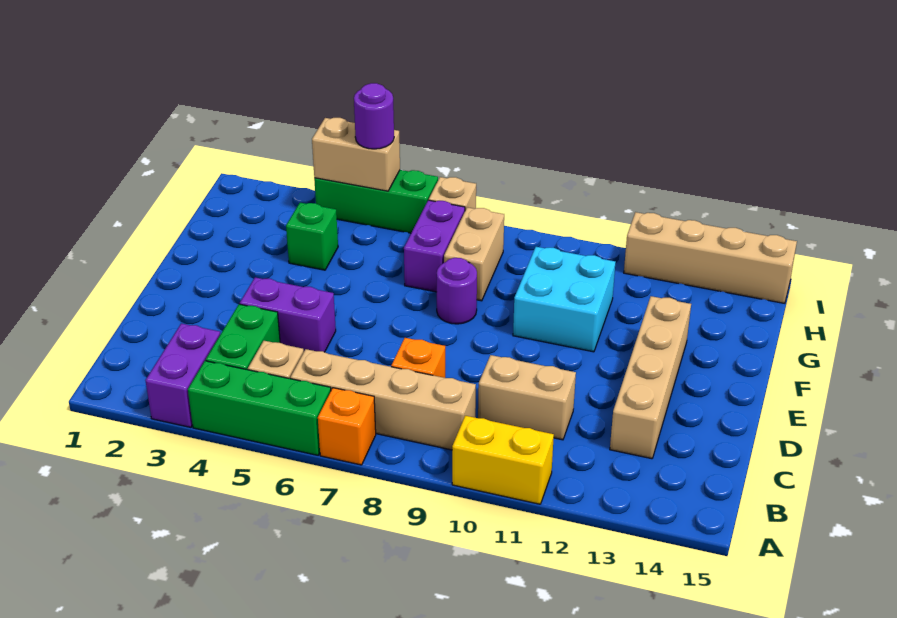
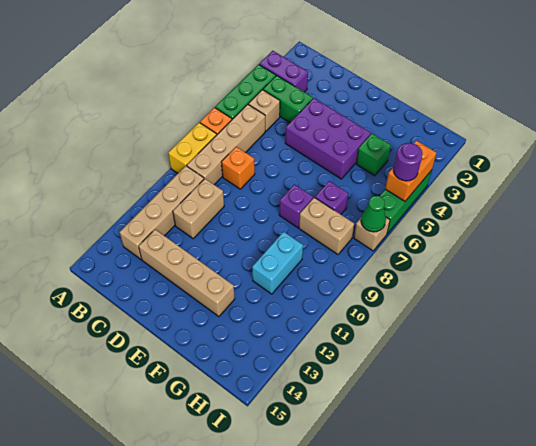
yellow 1x2 brick [452,416,554,504] -> yellow 1x2 brick moved to [168,123,217,173]
purple 1x2 brick [240,277,336,352] -> purple 2x3 brick [285,98,371,179]
purple 1x1 round brick [437,258,477,324] -> purple 1x1 brick [279,184,313,228]
cyan 2x2 brick [513,247,615,352] -> cyan 1x2 brick [252,232,303,294]
purple 1x2 brick [404,200,465,292] -> purple 1x1 brick [315,181,348,214]
tan 1x2 brick [312,118,400,191] -> orange 1x2 brick [385,141,436,201]
none -> green 1x1 cone [361,196,386,232]
tan 1x4 brick [624,212,797,303] -> tan 1x4 brick moved to [119,166,204,260]

